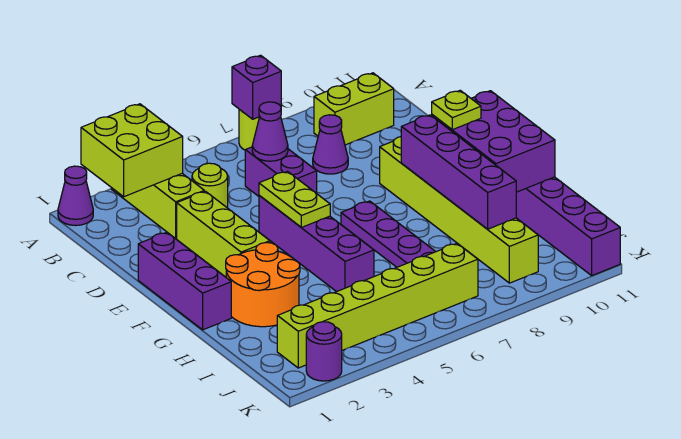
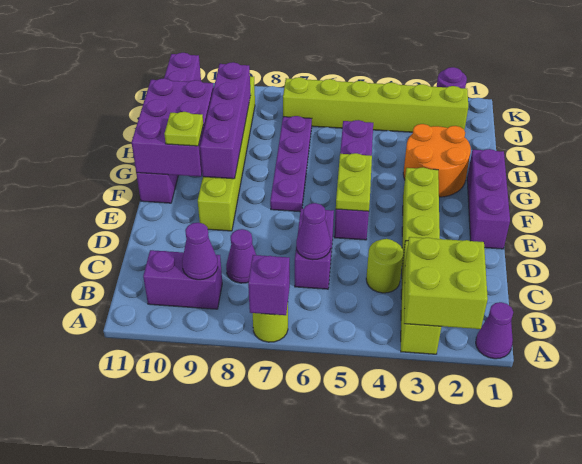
lime 1x2 brick [314,73,394,145] -> purple 1x2 brick [143,250,222,309]
none -> purple 1x1 cone [182,223,218,280]

